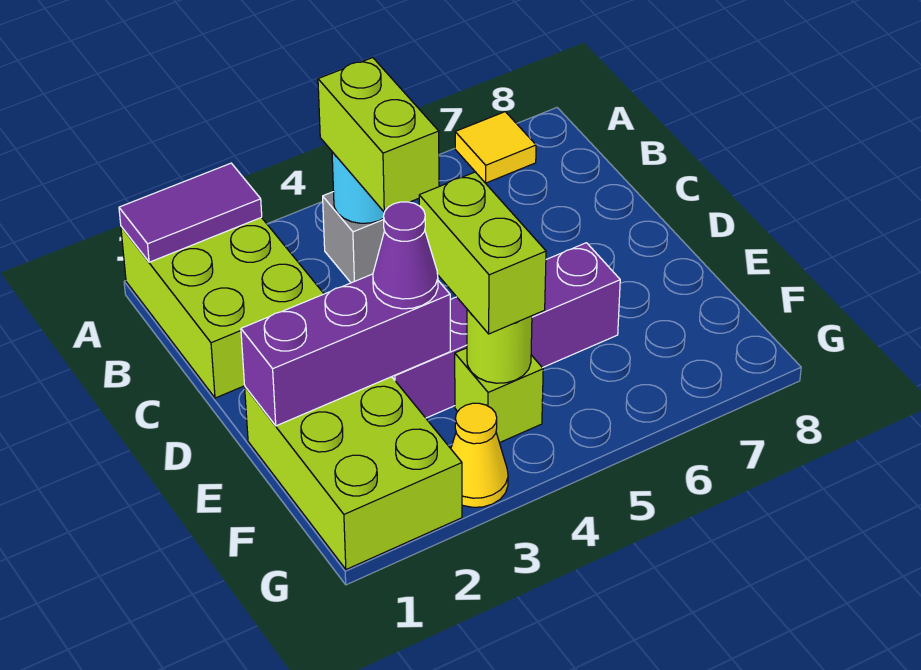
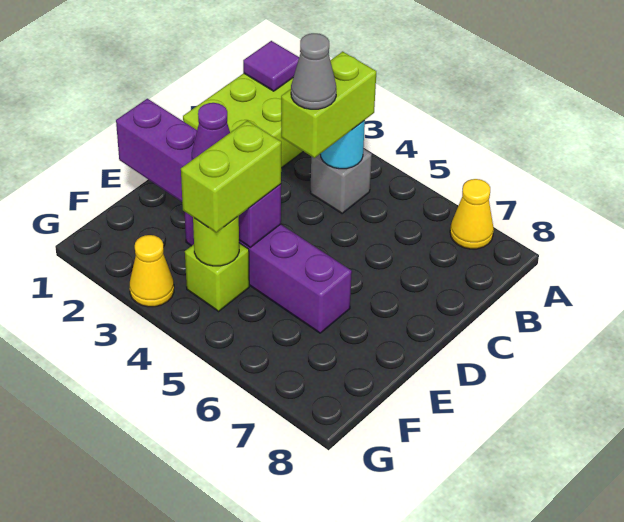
purple 1x2 tile [119,163,262,262] -> purple 1x1 tile [243,41,299,91]
yellow 1x1 tile [455,112,536,183] -> yellow 1x1 cone [450,179,494,249]
none -> grey 1x1 cone [291,33,336,109]
lime 2x3 brick [245,377,462,569] -> none
purple 1x3 brick [241,274,450,426] -> purple 1x4 brick [116,99,281,247]

